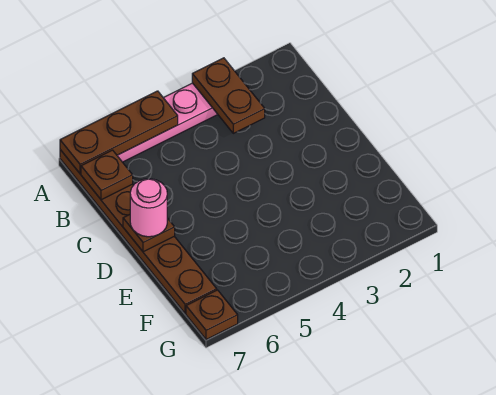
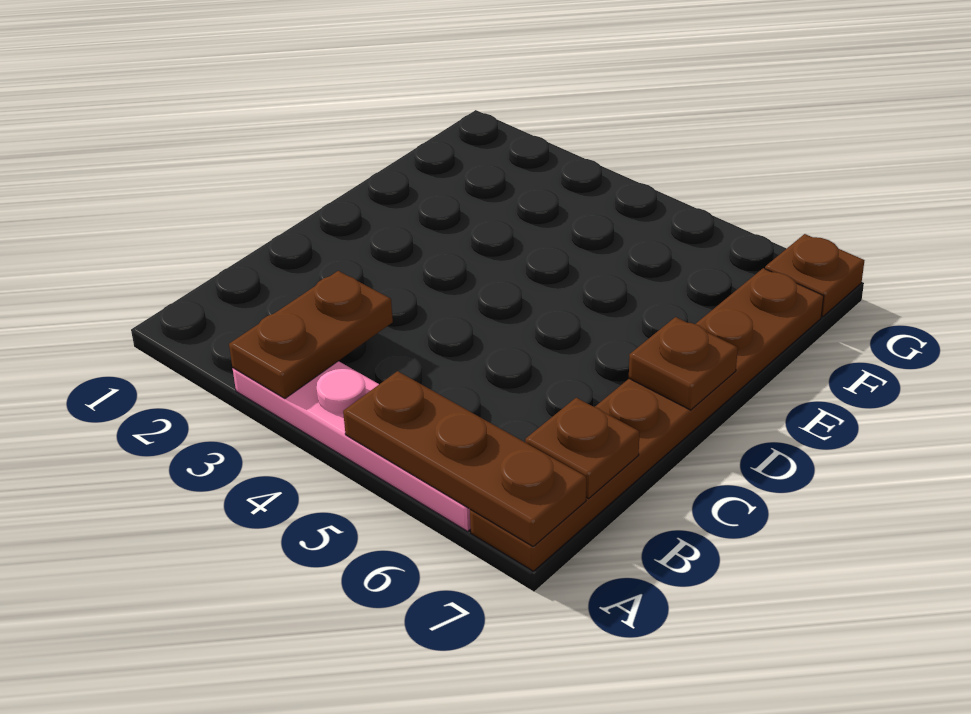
pink 1x1 round brick [130,179,167,237] -> none

